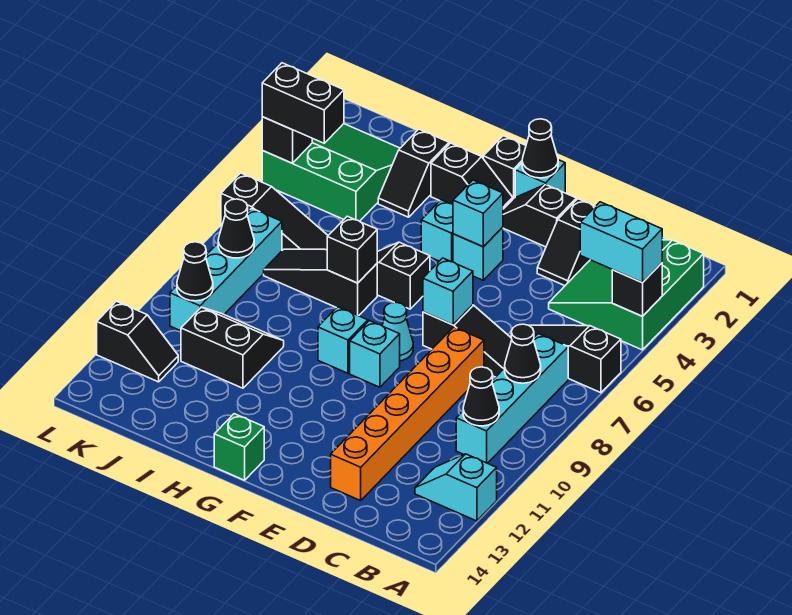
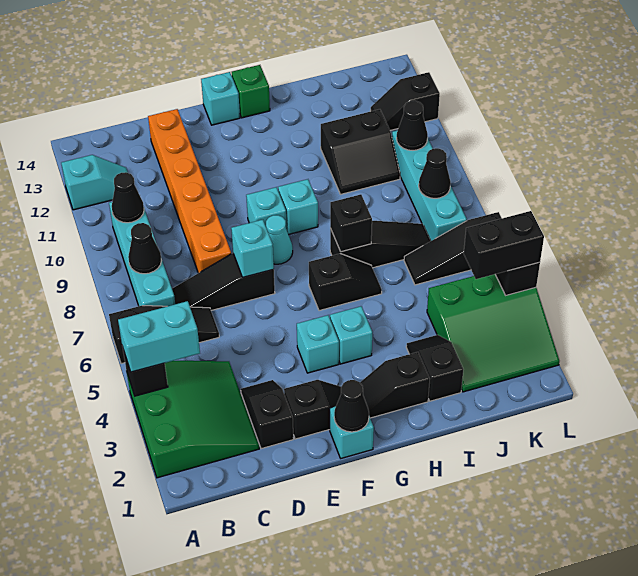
cyan 1x1 brick [453,180,503,247] -> cyan 1x1 brick moved to [201,72,240,125]
black 1x1 brick [483,136,526,199] -> none

